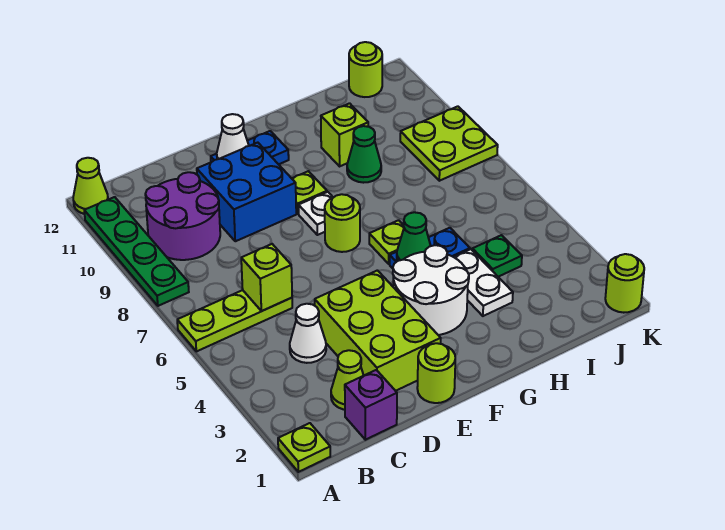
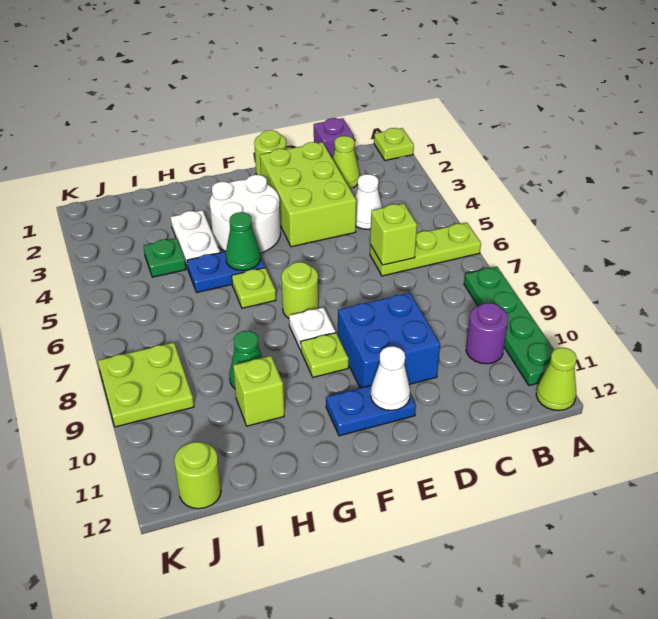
purple 2x2 round brick [145,172,220,260] -> purple 1x1 round brick [466,303,508,364]
lime 1x1 round brick [605,254,644,313] -> none

